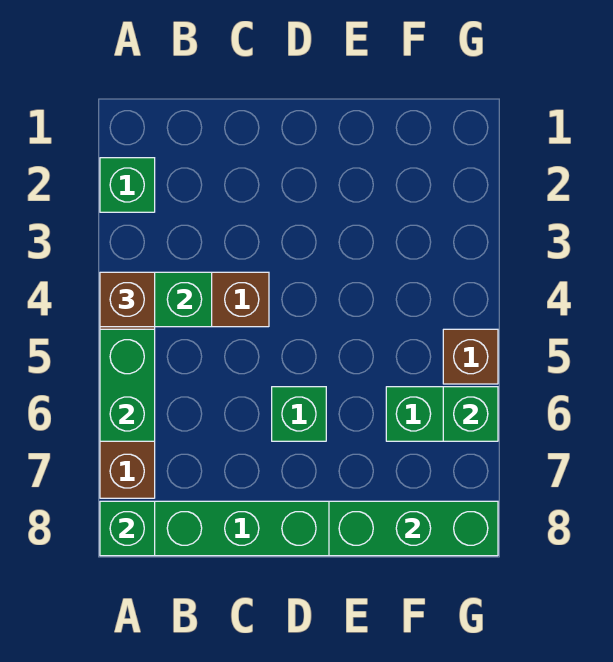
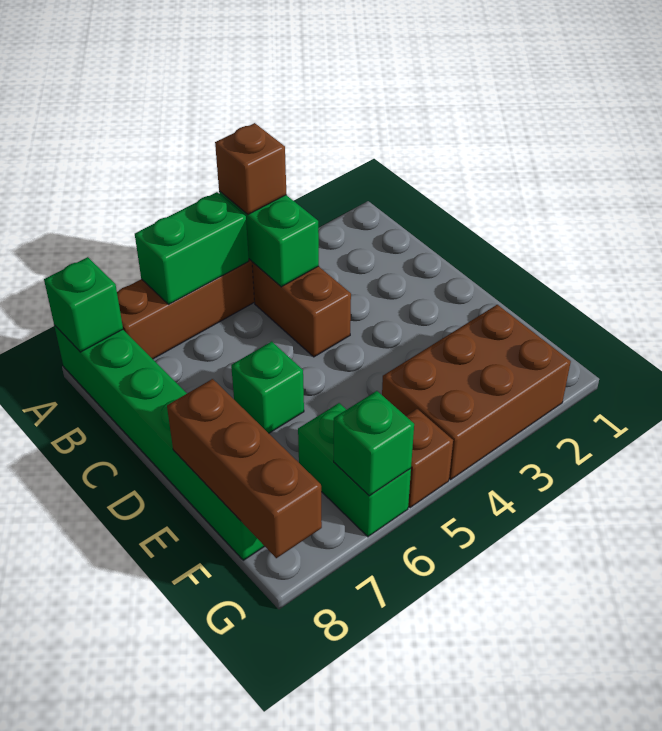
green 1x1 brick [100,158,155,212] -> none
green 1x3 brick [329,501,498,556] -> brown 1x3 brick [167,379,322,558]
none -> brown 2x3 brick [382,305,571,480]

